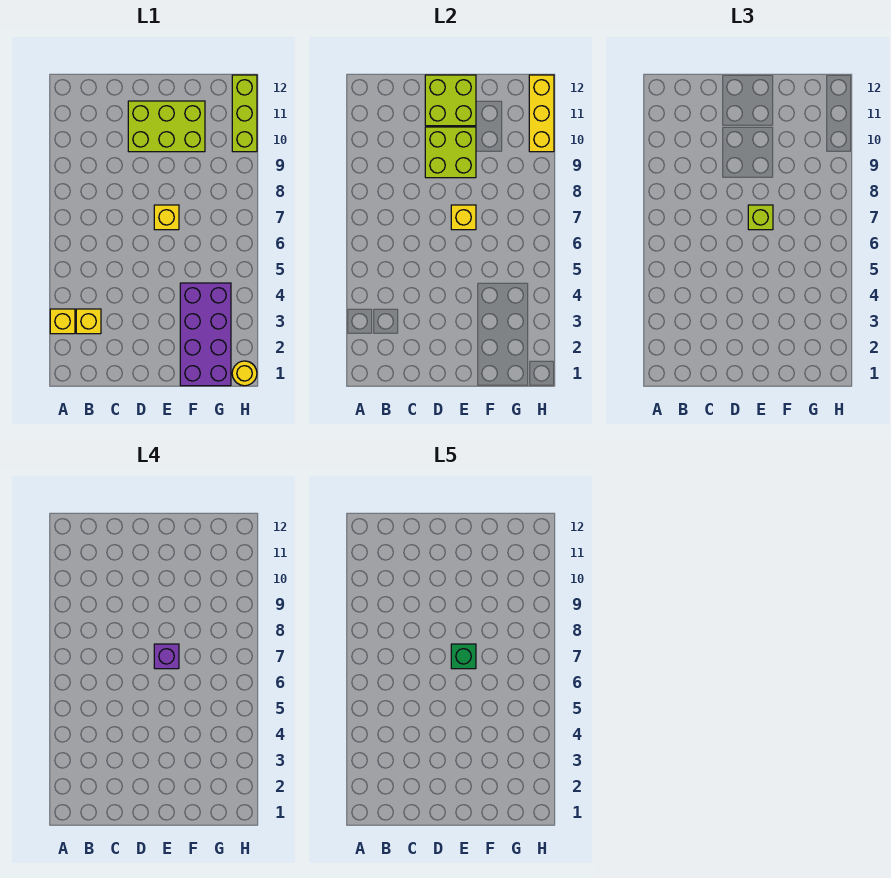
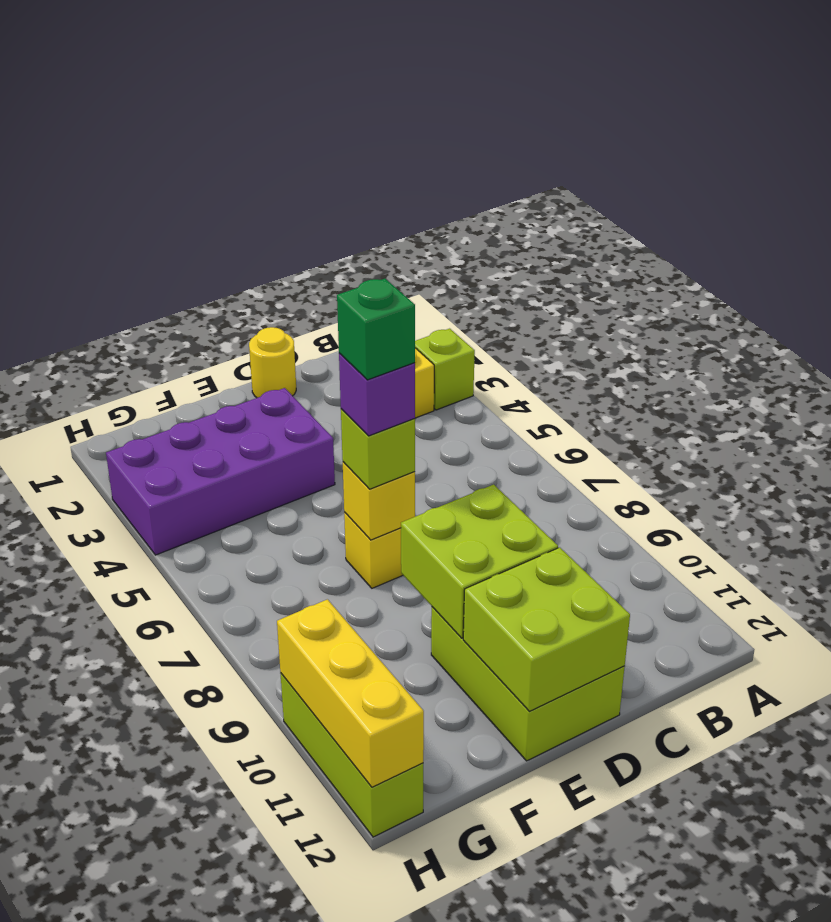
yellow 1x1 brick [50,309,75,334] -> lime 1x1 brick [415,329,475,410]
lime 2x3 brick [128,101,205,152] -> lime 2x3 brick turned to [431,607,625,761]
purple 2x4 brick [180,283,231,386] -> purple 2x4 brick turned to [106,388,335,555]
yellow 1x1 round brick [232,361,257,386] -> yellow 1x1 round brick moved to [249,327,296,398]

